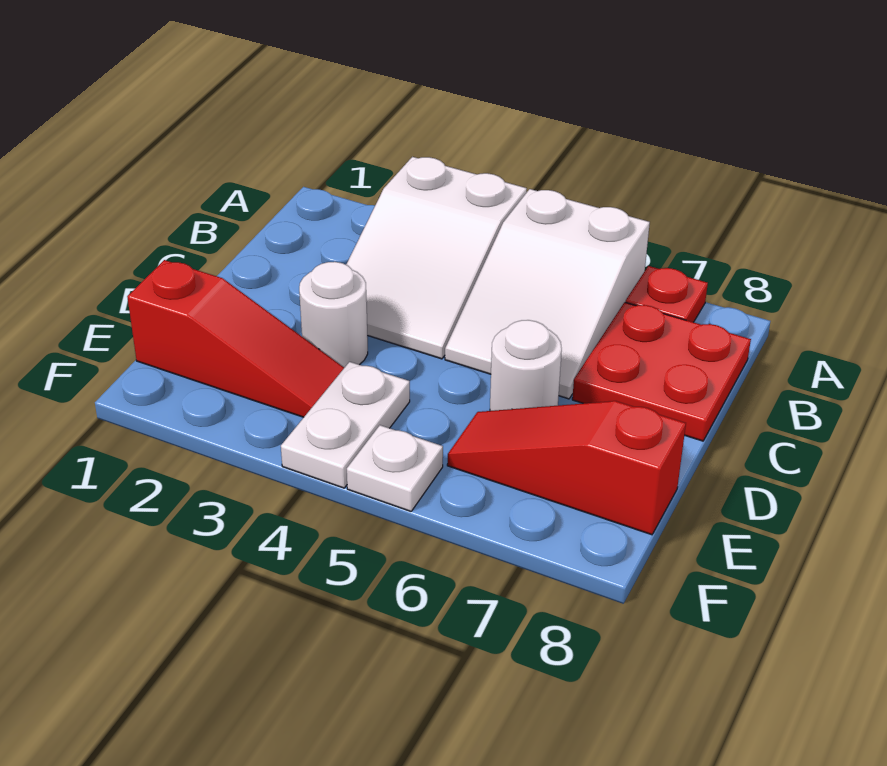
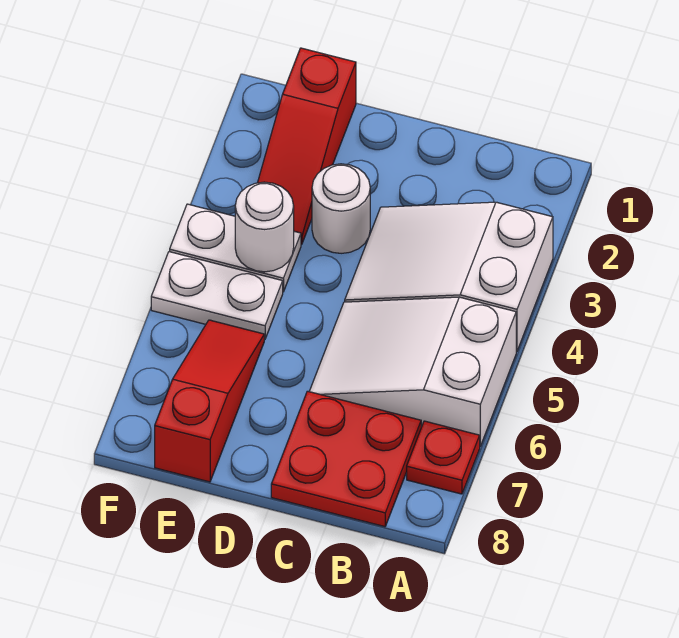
white 1x1 round brick [490,320,562,411] -> white 1x1 round brick moved to [235,182,294,272]
white 1x1 plate [347,425,443,511] -> white 1x2 plate [151,252,283,339]

